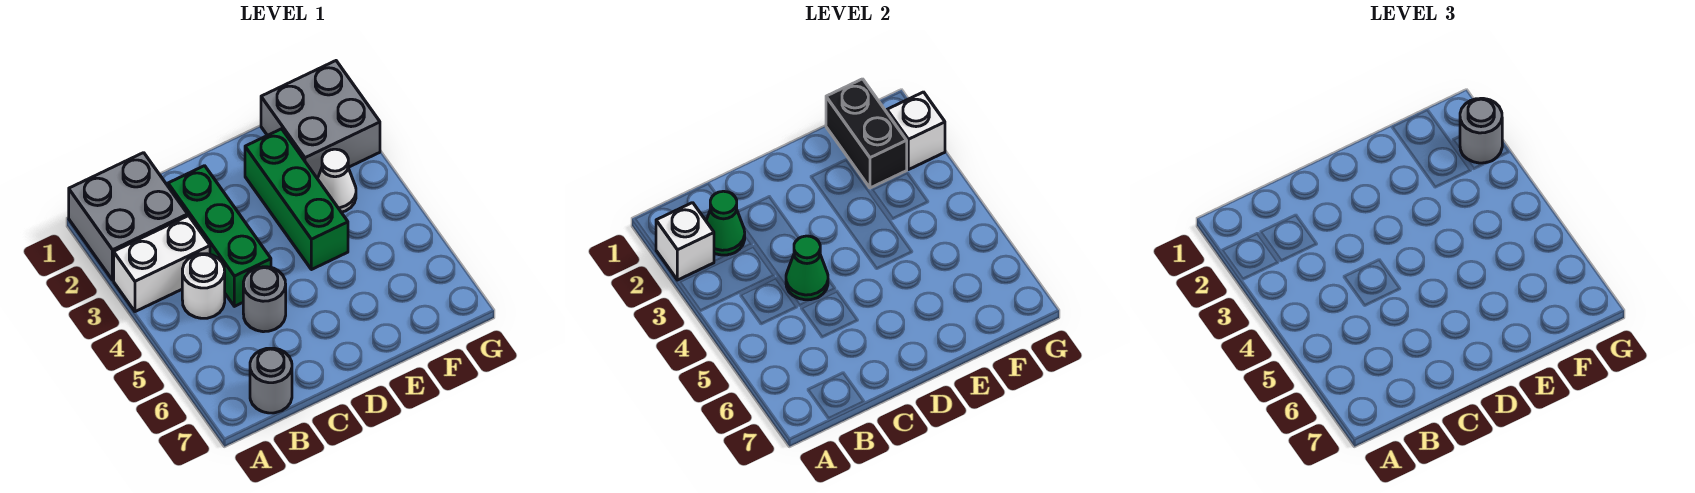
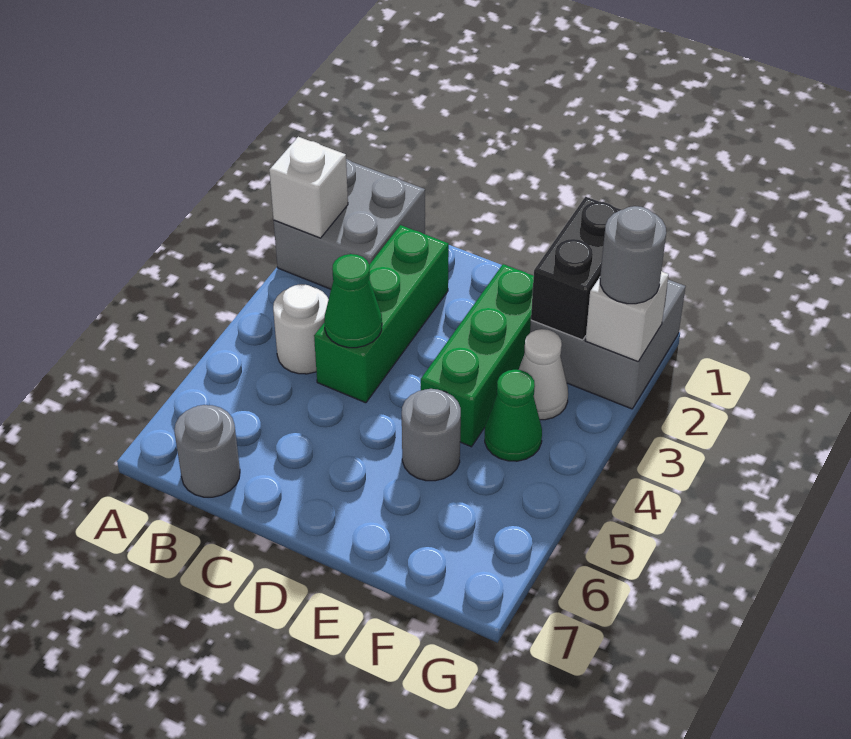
white 1x2 brick [114,216,210,312] -> none
green 1x1 cone [706,191,745,255] -> green 1x1 cone moved to [485,370,542,461]
grey 1x1 round brick [243,267,286,332] -> grey 1x1 round brick moved to [402,389,461,481]

